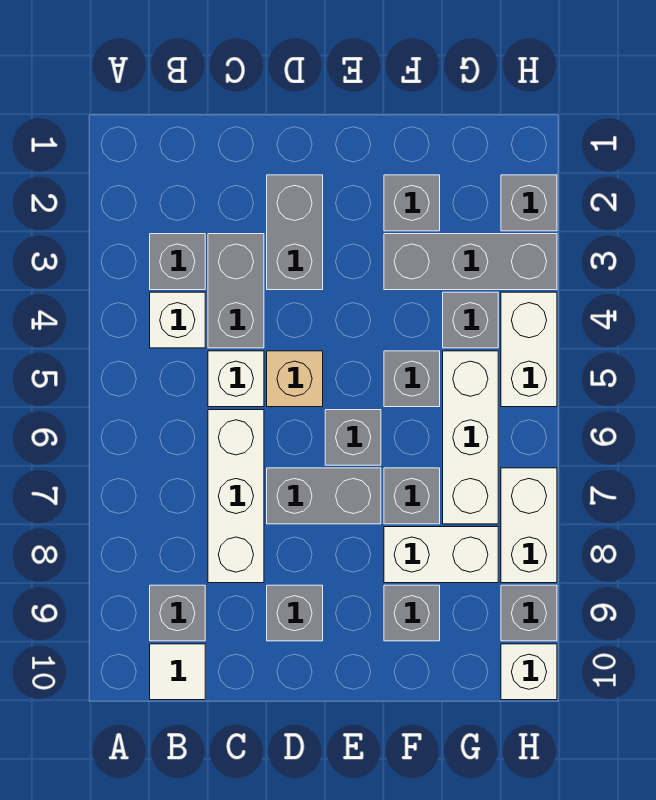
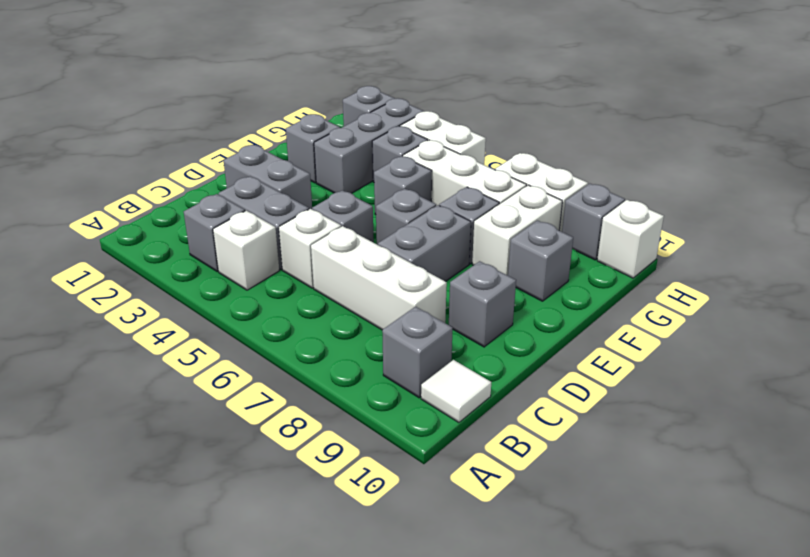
tan 1x1 brick [267,351,323,407] -> grey 1x1 brick [312,190,374,243]

